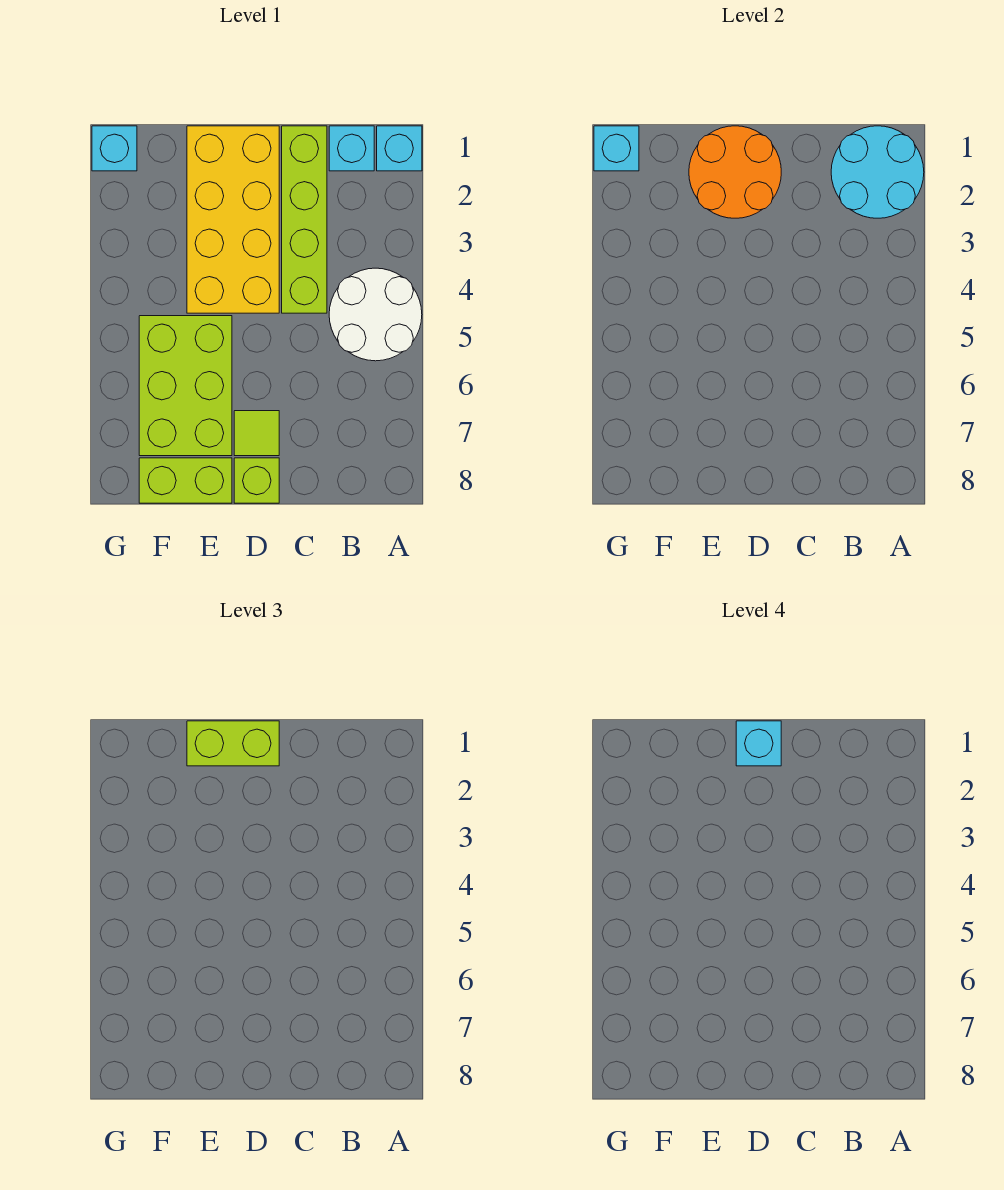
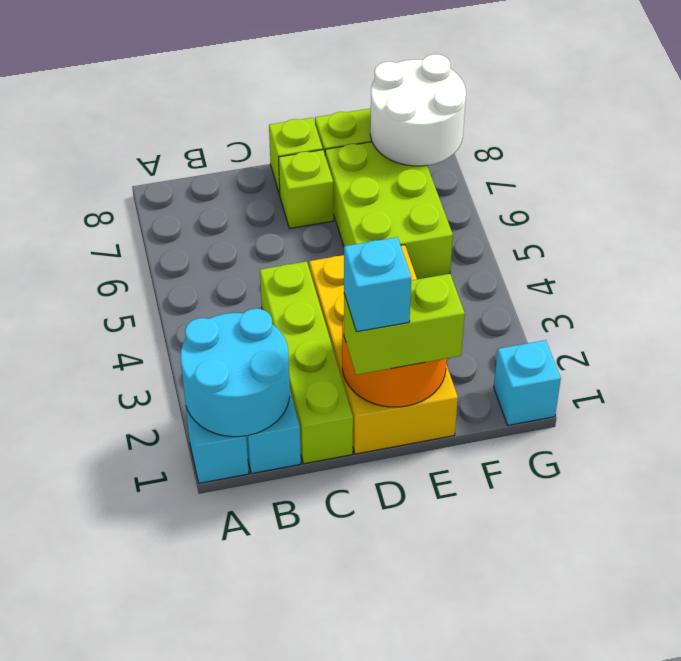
white 2x2 round brick [329,268,422,361] -> white 2x2 round brick moved to [370,54,466,166]
lime 1x1 tile [234,411,279,456] -> lime 1x1 brick [279,150,333,229]
cyan 1x1 brick [594,126,639,171] -> none

